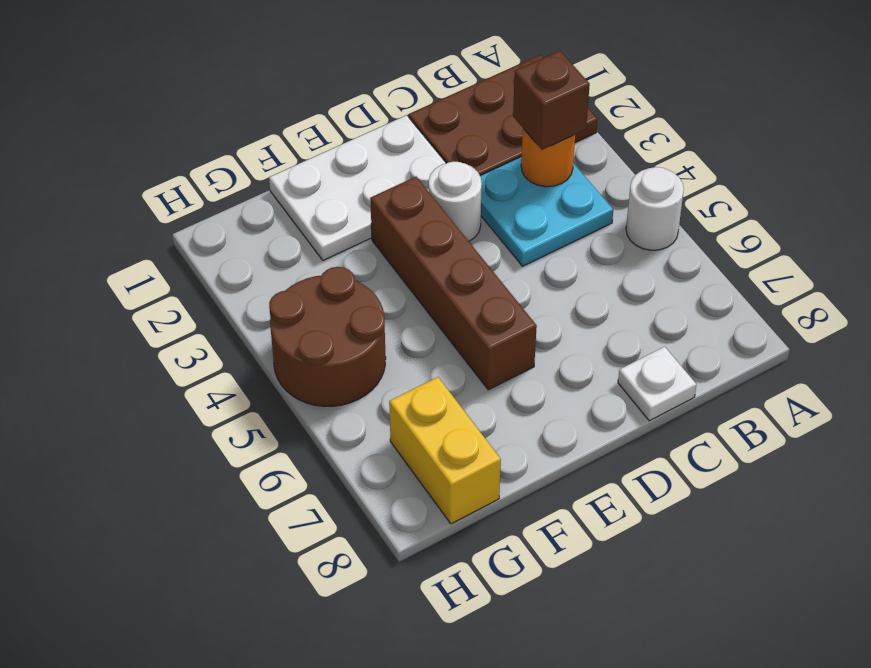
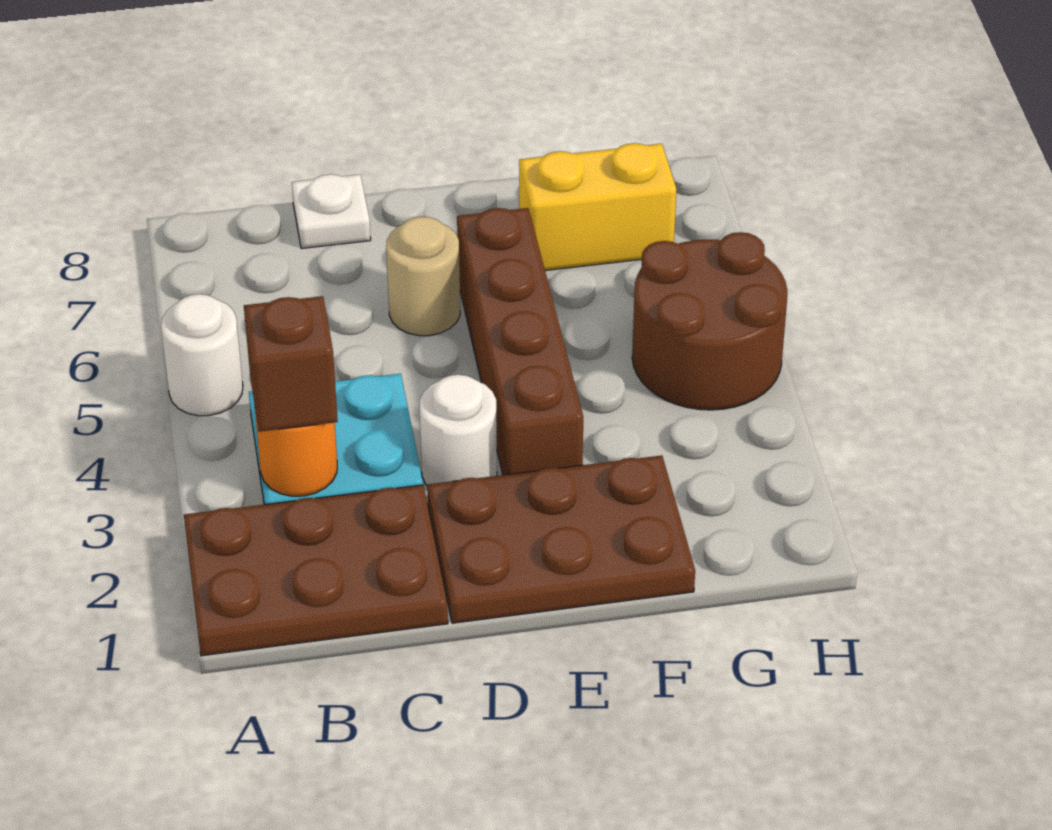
white 2x3 plate [269,115,446,261] -> brown 2x3 plate [427,455,695,623]
none -> tan 1x1 round brick [386,217,460,336]
yellow 1x2 brick [389,377,501,524] -> yellow 1x2 brick turned to [519,143,676,271]

